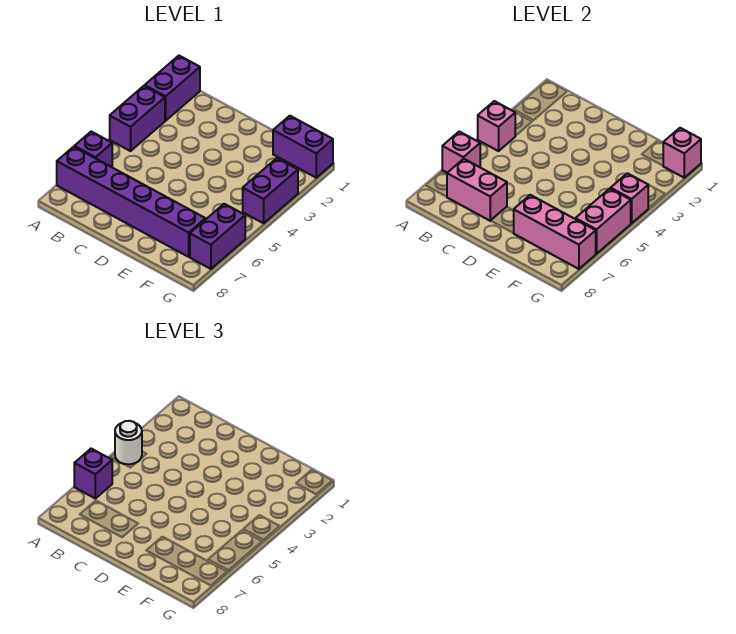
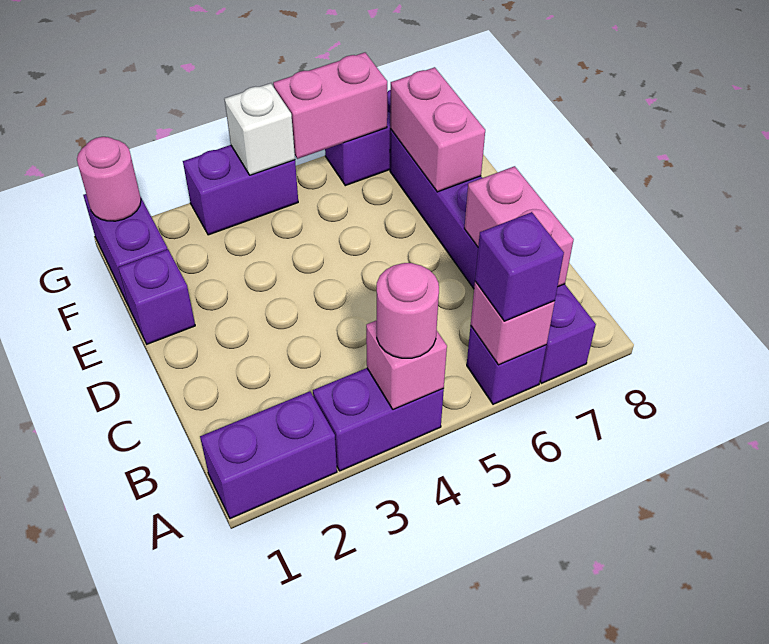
white 1x1 round brick [115,421,142,464] -> pink 1x1 round brick [377,263,439,358]
none -> purple 1x1 brick [118,249,195,344]
pink 1x3 brick [514,195,596,269] -> pink 1x2 brick [390,67,485,192]
pink 1x1 brick [663,128,701,178] -> pink 1x1 round brick [77,137,141,221]
pink 1x1 brick [611,173,648,223] -> white 1x1 brick [224,83,295,175]

